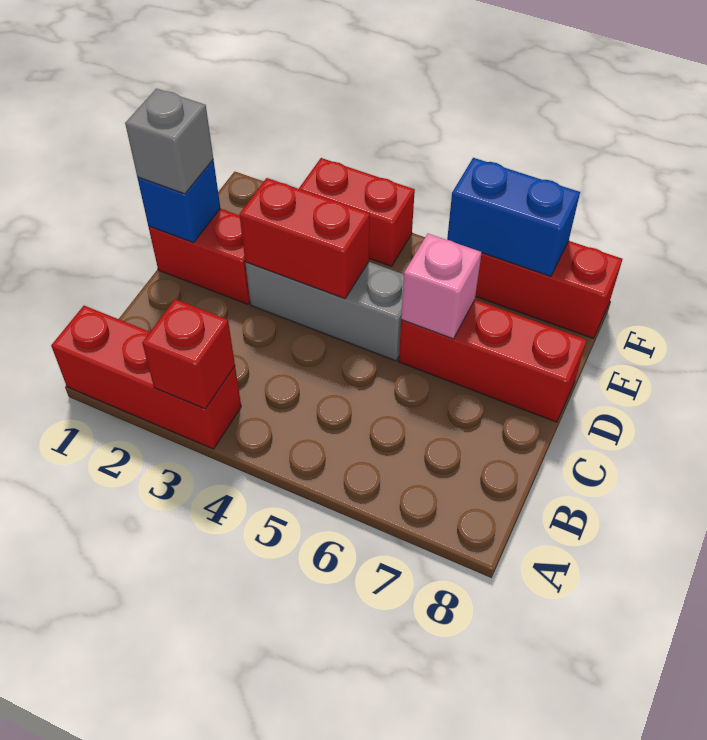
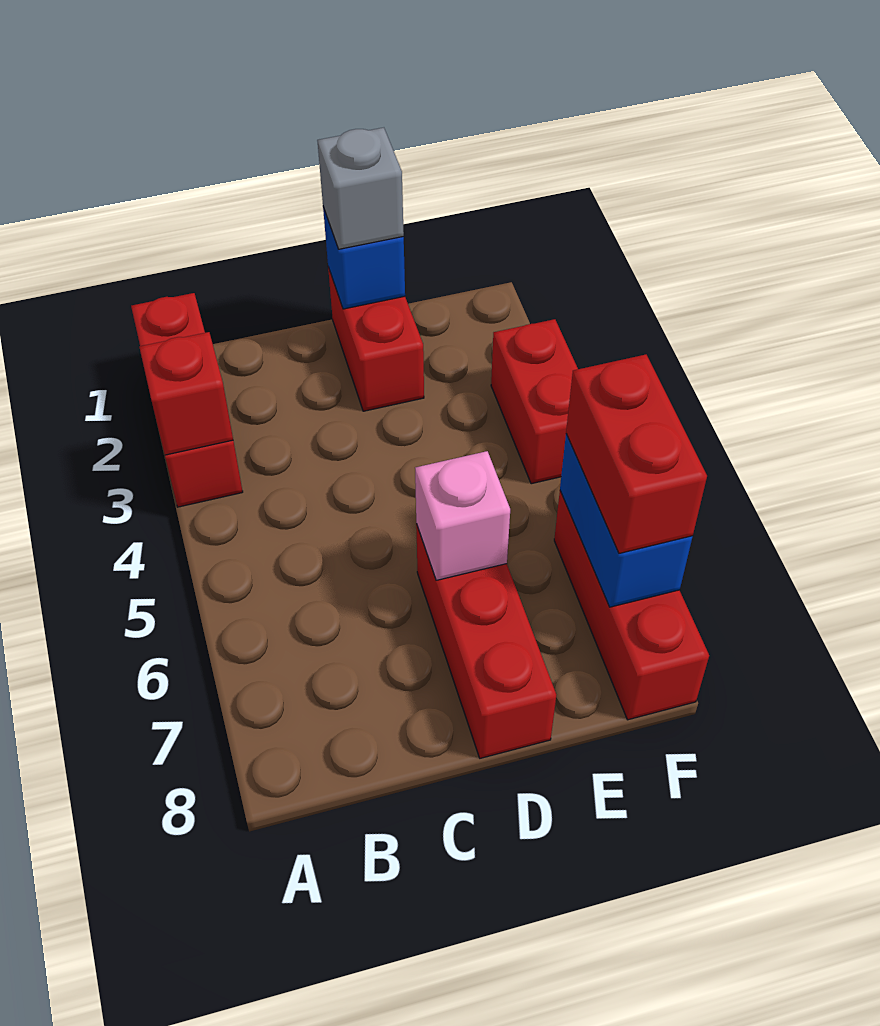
grey 1x3 brick [245,262,404,361] -> none
red 1x2 brick [239,178,370,299] -> red 1x2 brick moved to [566,355,707,553]

